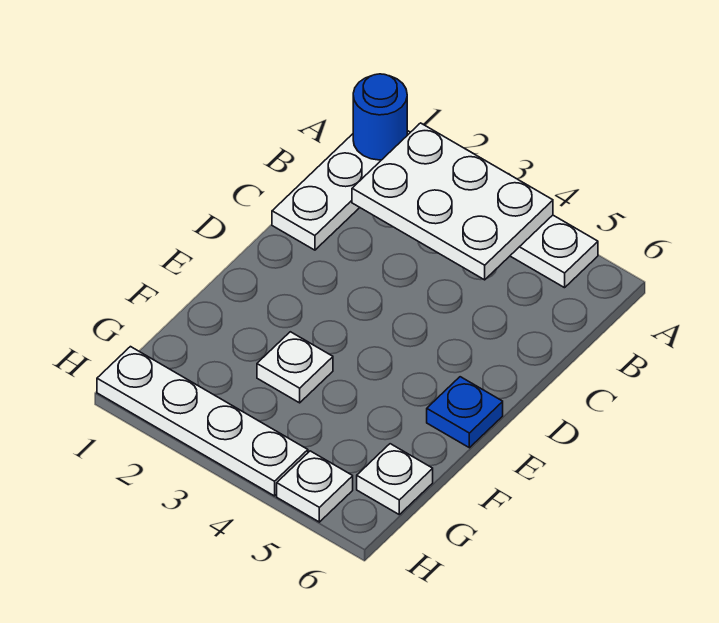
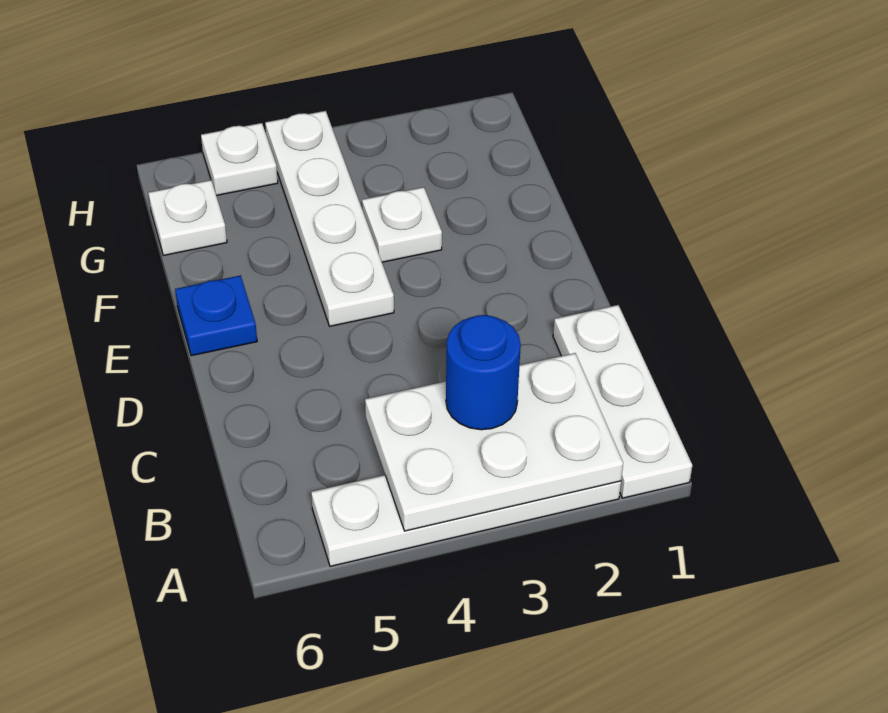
blue 1x1 round brick [353,74,407,160] -> blue 1x1 round brick moved to [446,315,521,430]
white 1x4 plate [97,347,308,496] -> white 1x4 plate turned to [265,111,394,326]

